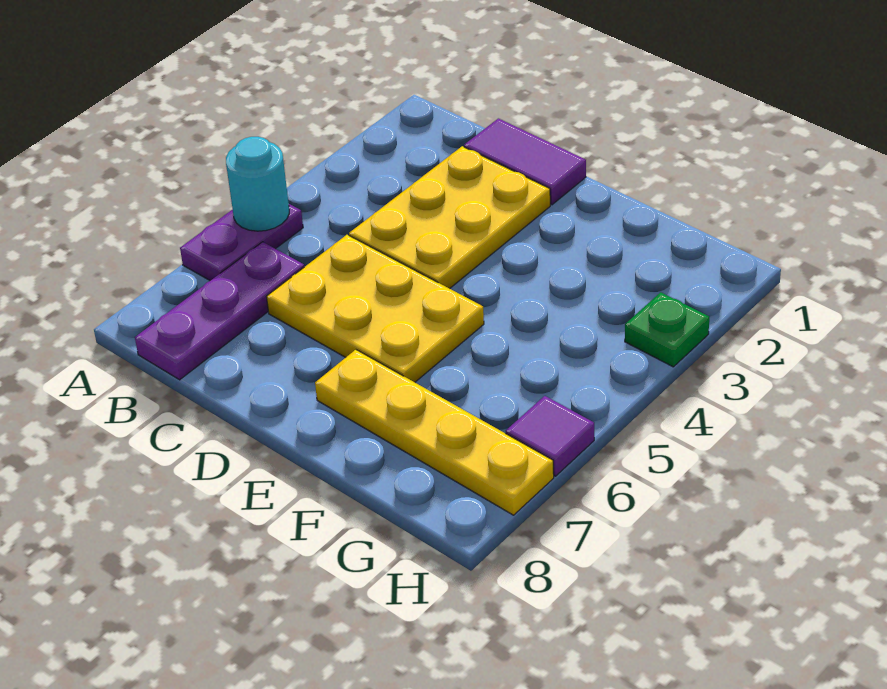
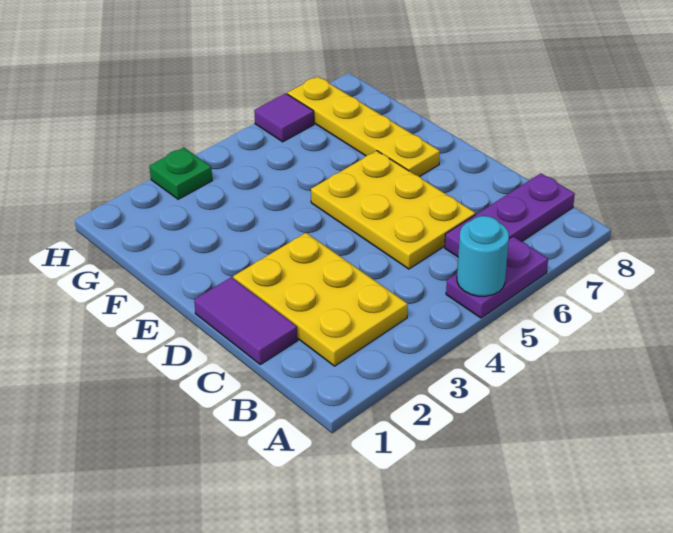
yellow 2x3 plate [349,146,550,289] -> yellow 2x3 plate turned to [233,233,408,366]

